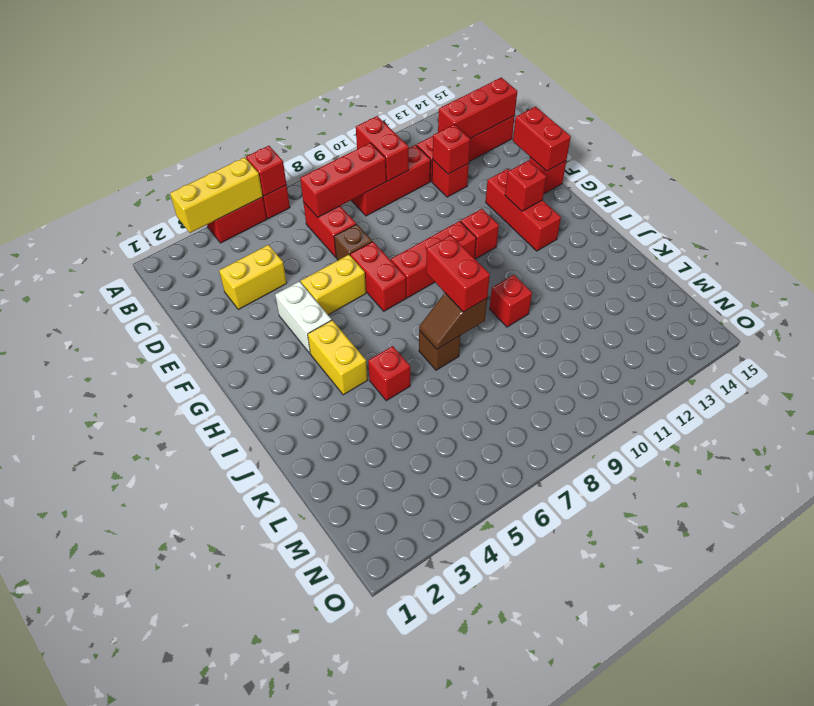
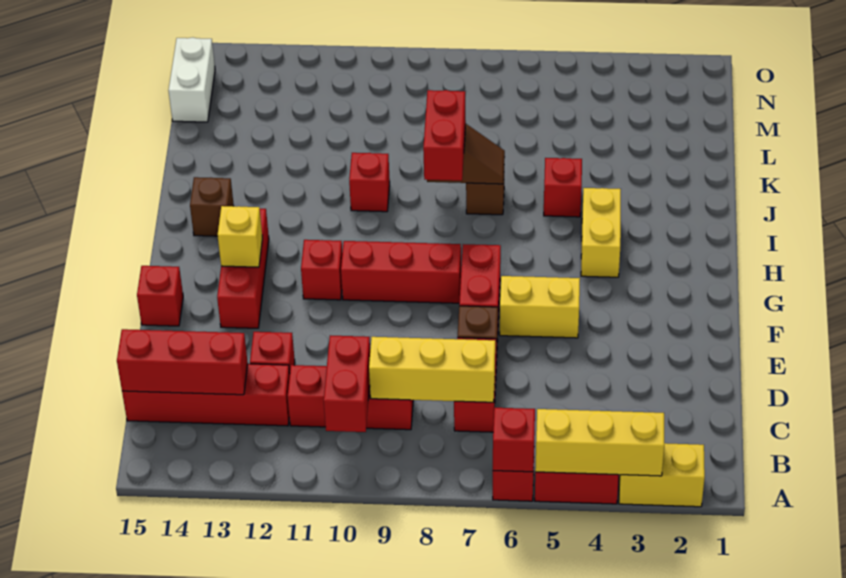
red 1x3 brick [300,143,386,217] -> yellow 1x3 brick [369,337,495,402]
yellow 1x2 brick [219,245,287,309] -> yellow 1x2 brick moved to [619,443,705,507]
red 1x1 brick [433,124,470,174] -> none
red 1x2 brick [513,106,571,171] -> none
white 1x2 brick [275,281,331,353] -> white 1x2 brick moved to [168,37,215,122]
red 1x1 brick [505,160,546,211] -> yellow 1x1 brick [218,206,262,267]
none -> brown 1x1 brick [190,177,234,236]

